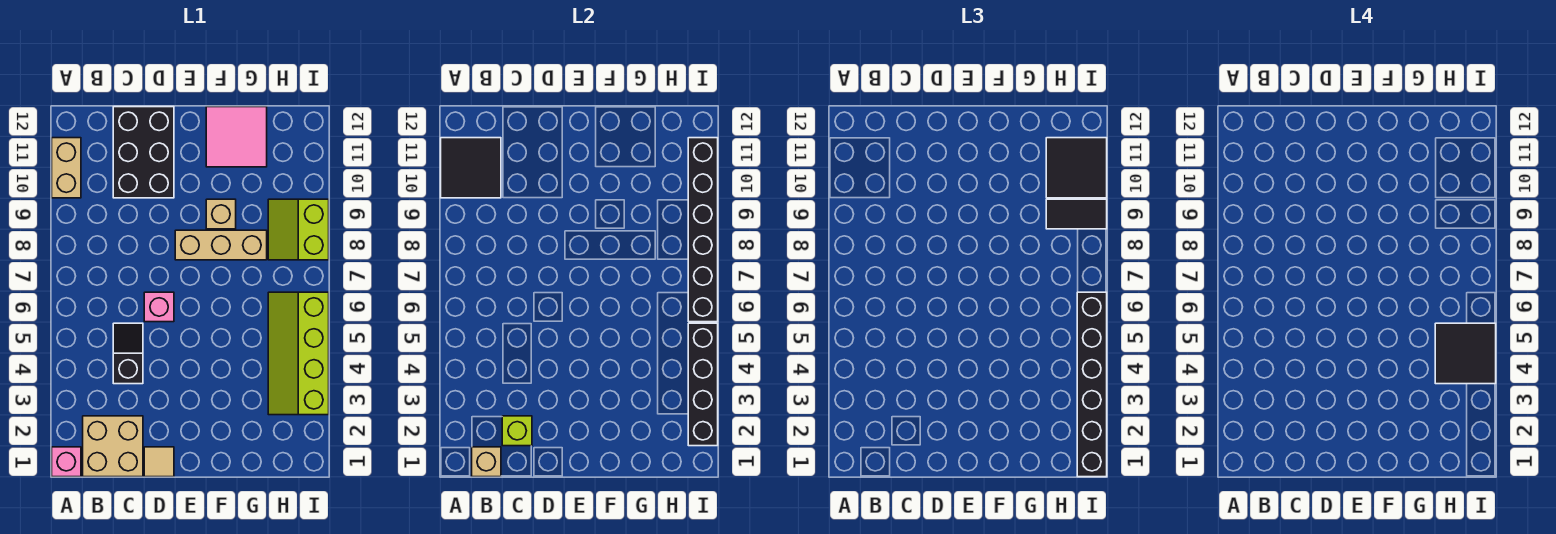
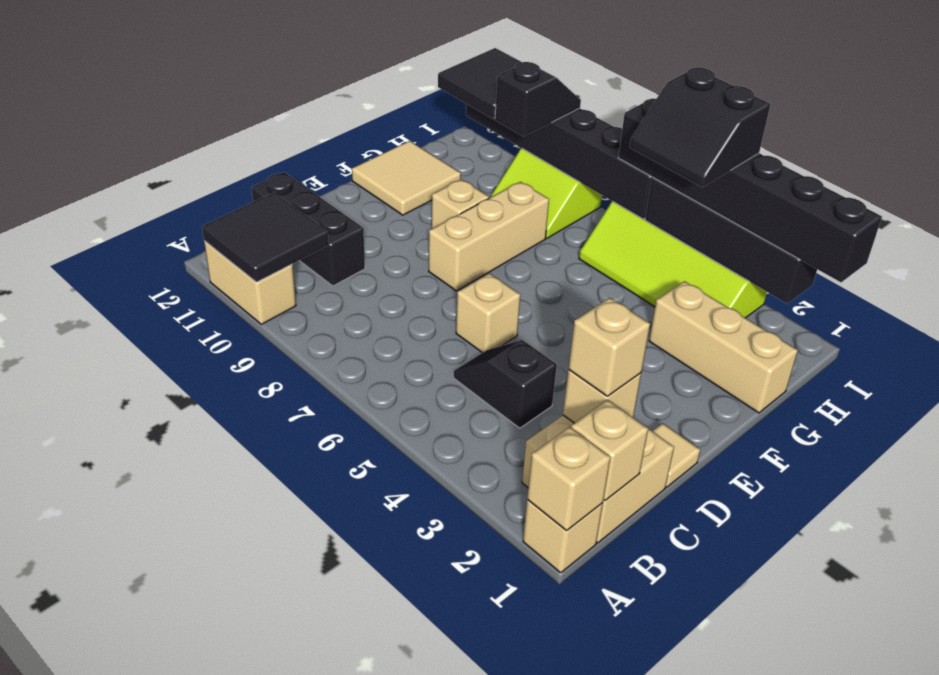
pink 1x1 brick [52,447,81,477] -> tan 1x1 brick [523,500,603,573]
none -> tan 1x1 brick [527,427,611,531]
lime 1x1 brick [502,416,532,446] -> tan 1x1 brick [563,370,641,423]
none -> tan 1x1 brick [569,298,650,396]
black 2x3 brick [113,107,174,198] -> black 1x3 brick [251,172,365,286]
pink 1x1 brick [144,292,174,322] -> tan 1x1 brick [456,273,520,353]
pink 2x2 tile [206,107,267,167] -> tan 2x2 tile [352,141,461,215]
none -> tan 1x3 brick [649,281,798,413]
black 2x2 tile [1435,323,1496,384] -> black 2x2 slope [630,68,770,187]
black 1x2 tile [1046,199,1107,229] -> black 1x2 slope [495,62,581,136]

